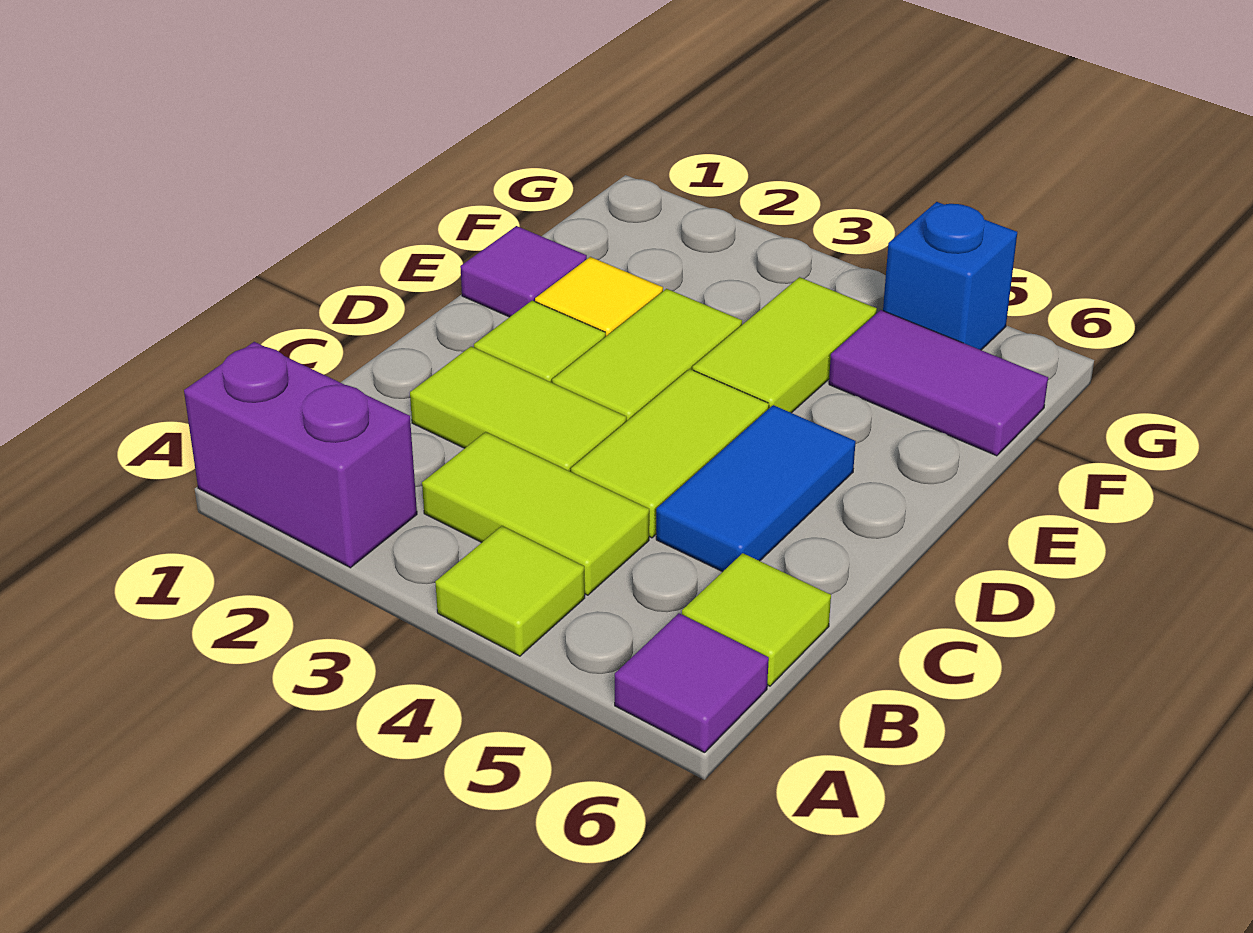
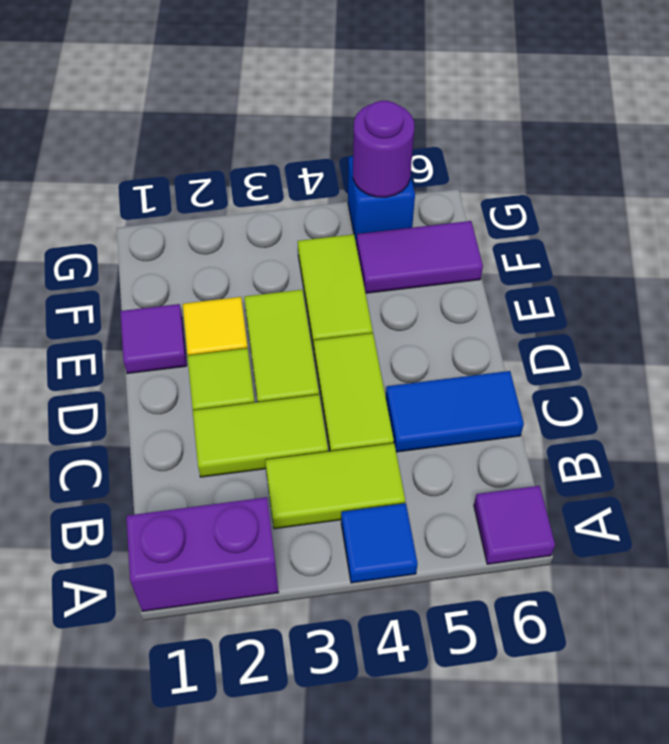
lime 1x1 tile [435,526,585,656] -> blue 1x1 tile [341,503,417,583]
lime 1x1 tile [682,553,831,686] -> none
blue 1x2 tile [656,405,856,572] -> blue 1x2 tile turned to [386,371,524,452]
none -> purple 1x1 round brick [353,101,414,197]

